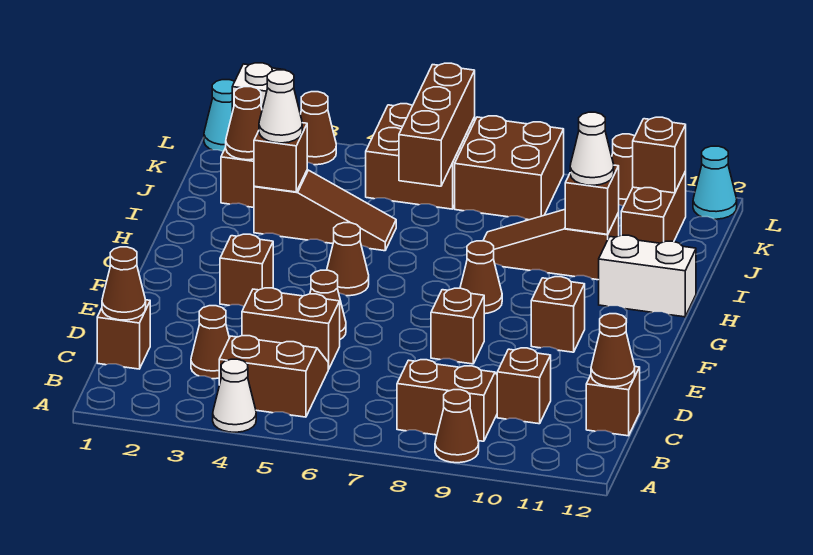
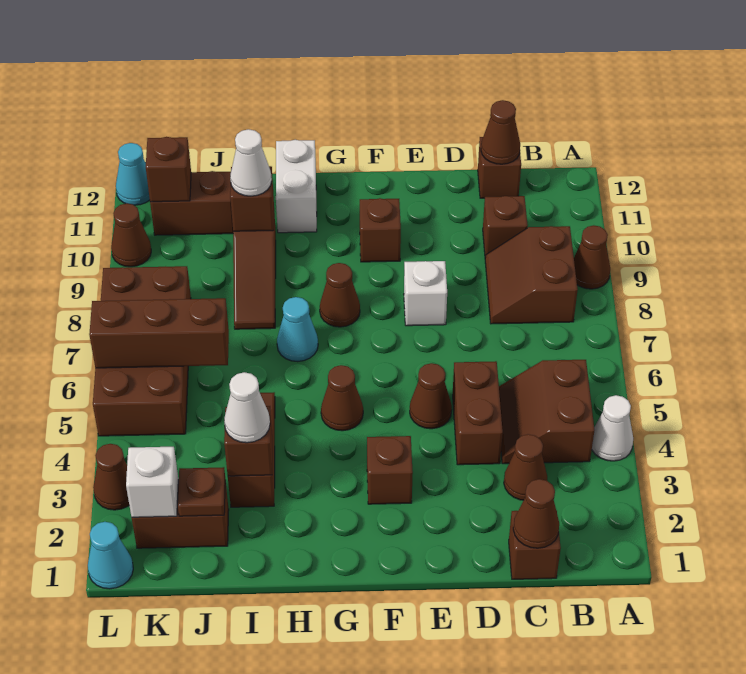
brown 1x1 brick [431,288,484,364] -> white 1x1 brick [404,261,447,326]
none -> cyan 1x1 cone [277,297,318,362]
brown 1x1 cone [226,87,262,160] -> brown 1x1 plate [178,467,225,516]

